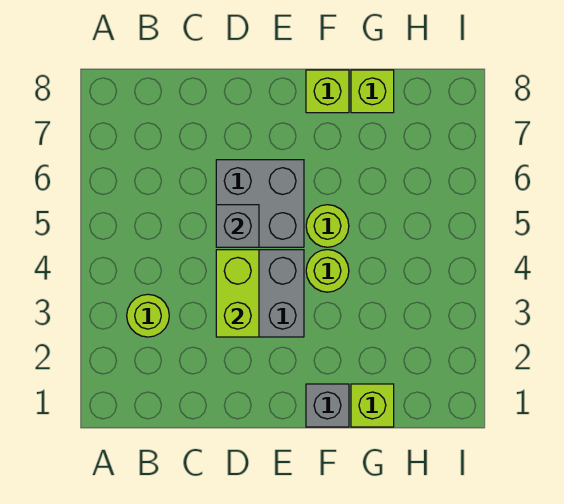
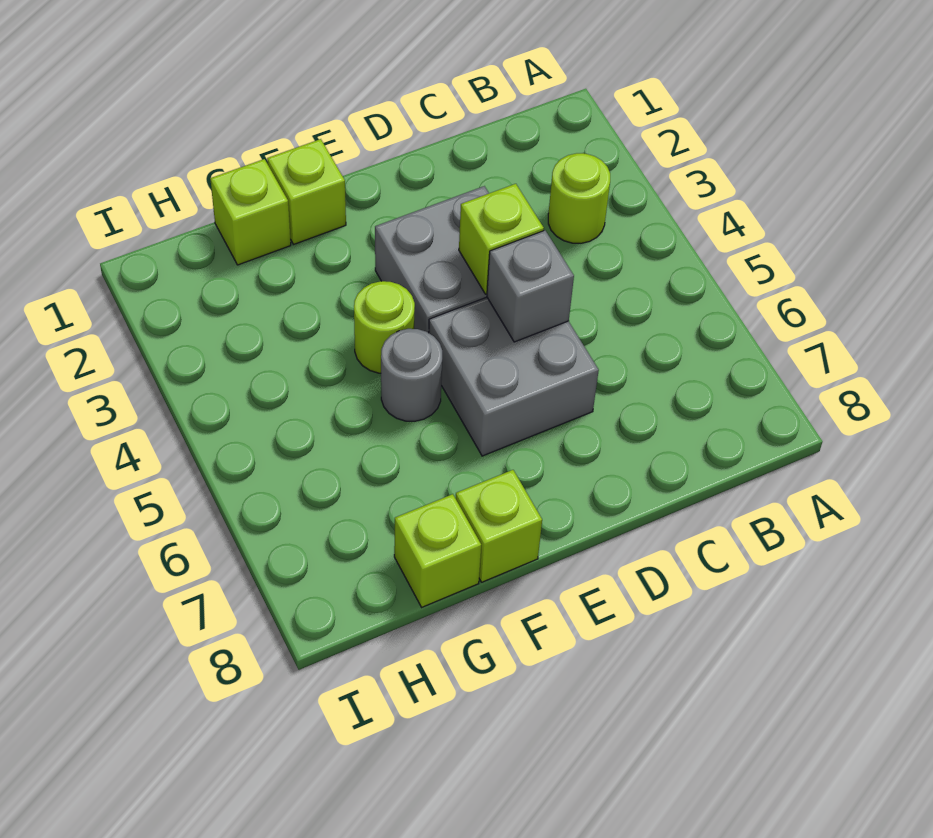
lime 1x2 brick [216,250,259,337] -> lime 1x1 brick [459,184,544,294]
grey 1x1 brick [306,384,349,427] -> lime 1x1 brick [267,139,346,244]
lime 1x1 round brick [306,205,349,247] -> grey 1x1 round brick [381,329,442,421]

